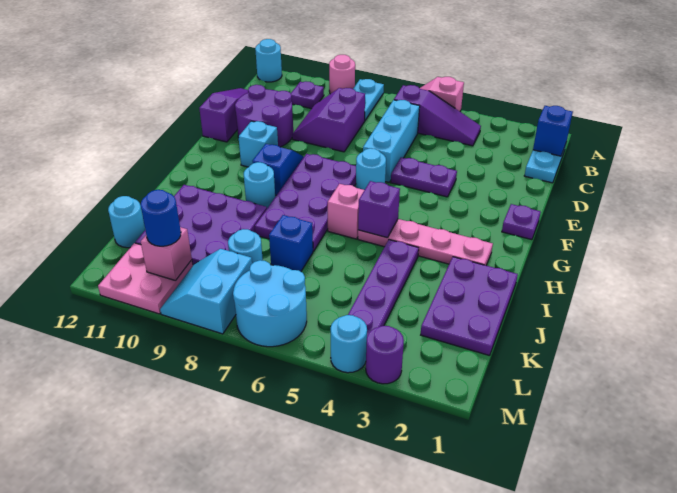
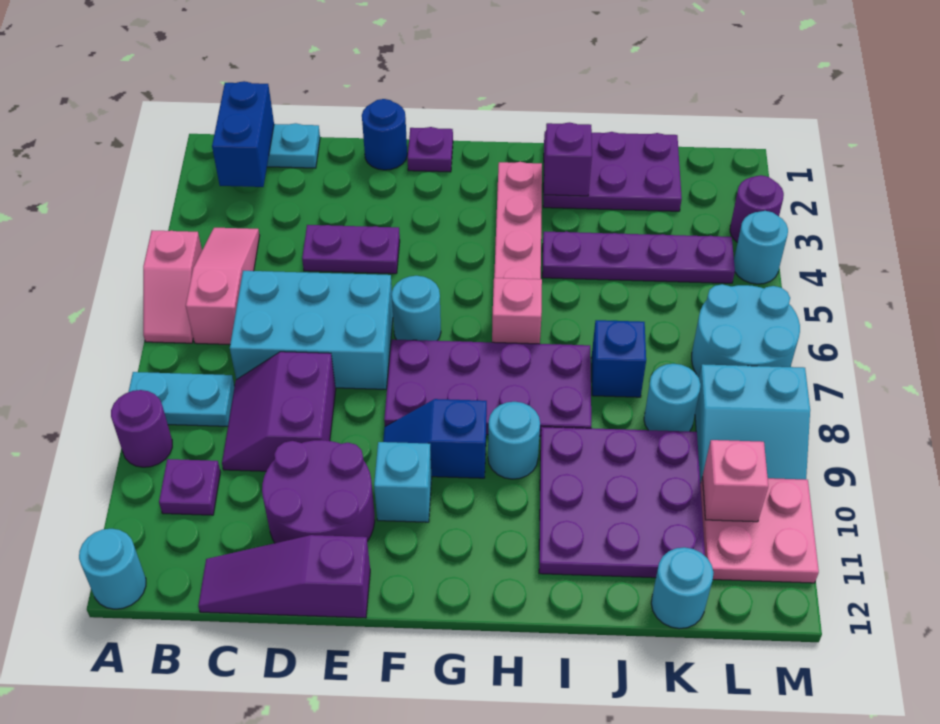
pink 1x1 round brick [329,55,355,94] -> purple 1x1 round brick [111,390,172,467]
blue 1x1 brick [533,106,573,156] -> blue 1x2 brick [212,81,274,187]
purple 1x3 slope [394,85,481,146] -> pink 1x3 slope [186,228,260,344]
cyan 1x3 brick [363,100,420,182] -> cyan 2x3 brick [230,271,393,389]
purple 2x2 slope [292,88,365,152] -> purple 2x2 slope turned to [222,352,336,471]
purple 1x2 plate [391,157,457,197] -> purple 1x2 plate turned to [302,225,400,274]
purple 1x1 brick [358,181,400,238] -> purple 1x1 brick moved to [544,122,592,196]
blue 1x1 round brick [140,190,181,246] -> blue 1x1 round brick moved to [362,99,407,170]

